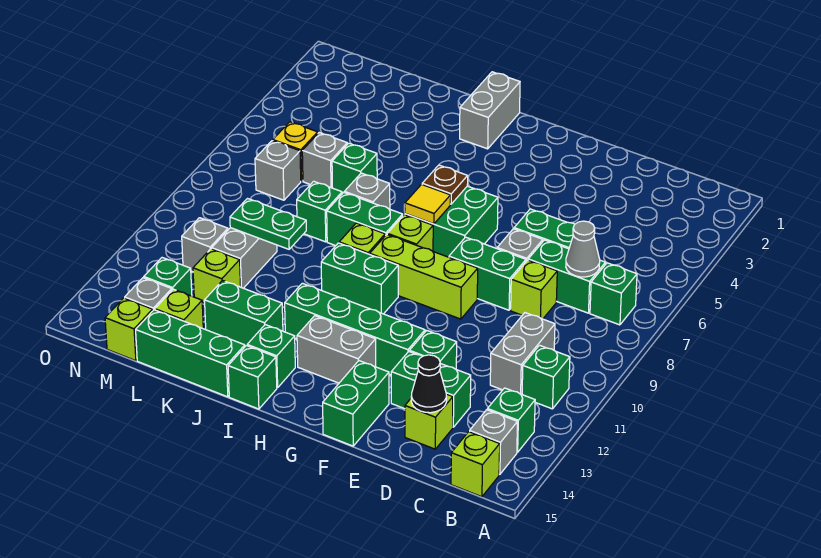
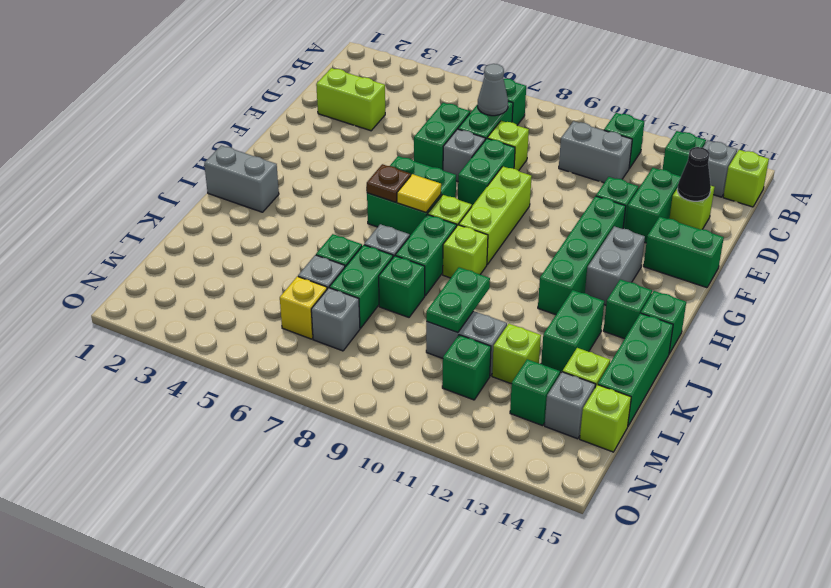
none -> lime 1x2 brick [316,68,385,131]
green 1x2 brick [321,243,398,314] -> green 1x2 brick moved to [329,245,393,328]
grey 1x1 brick [182,218,228,272] -> green 1x1 brick [442,335,491,400]

